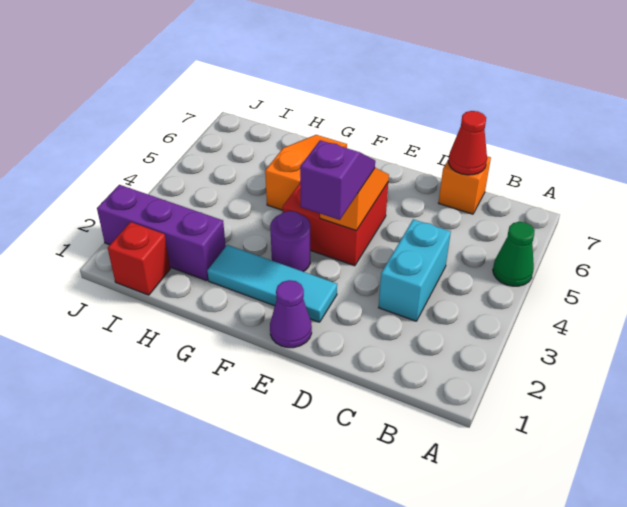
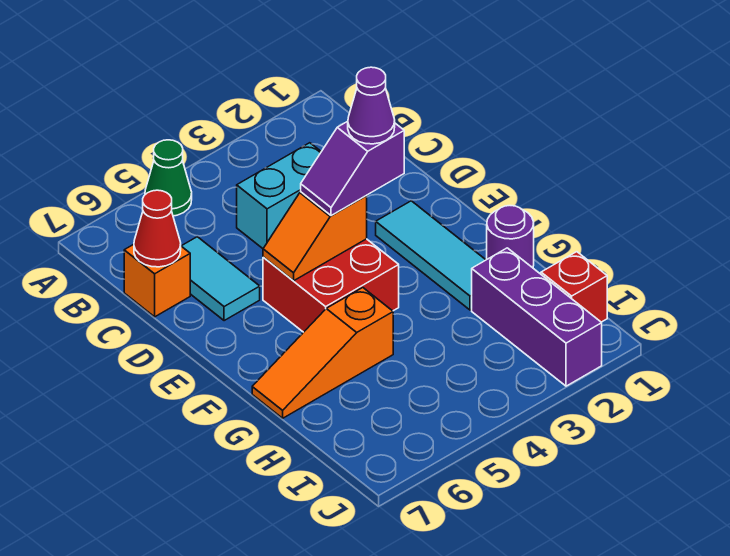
none -> cyan 1x2 tile [182,237,260,321]
purple 1x1 cone [270,280,312,348] -> purple 1x1 cone moved to [348,67,395,144]
purple 1x1 round brick [270,211,310,272] -> purple 1x1 round brick moved to [487,206,534,268]

